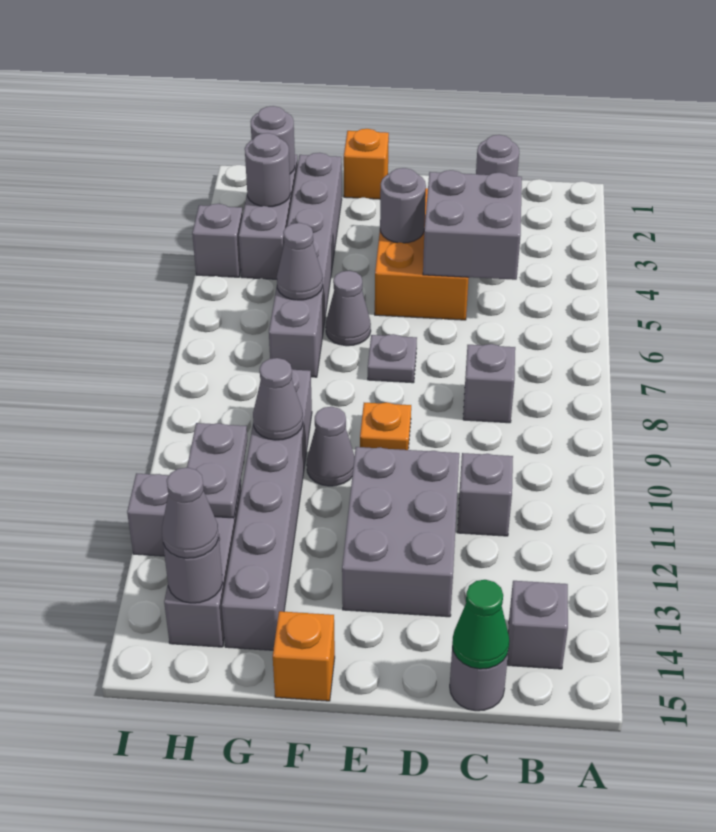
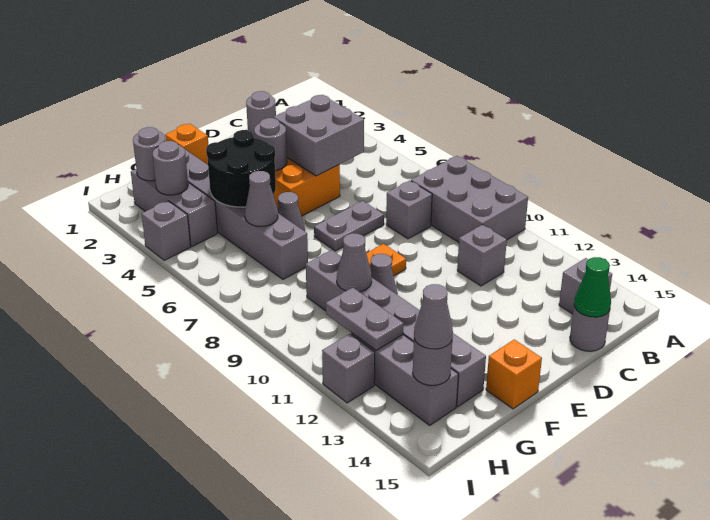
grey 2x3 brick [342,447,459,617] -> grey 2x3 brick moved to [411,156,528,242]
grey 1x1 plate [368,334,417,383] -> grey 1x2 plate [314,201,384,251]
none -> black 2x2 round brick [206,130,276,207]

